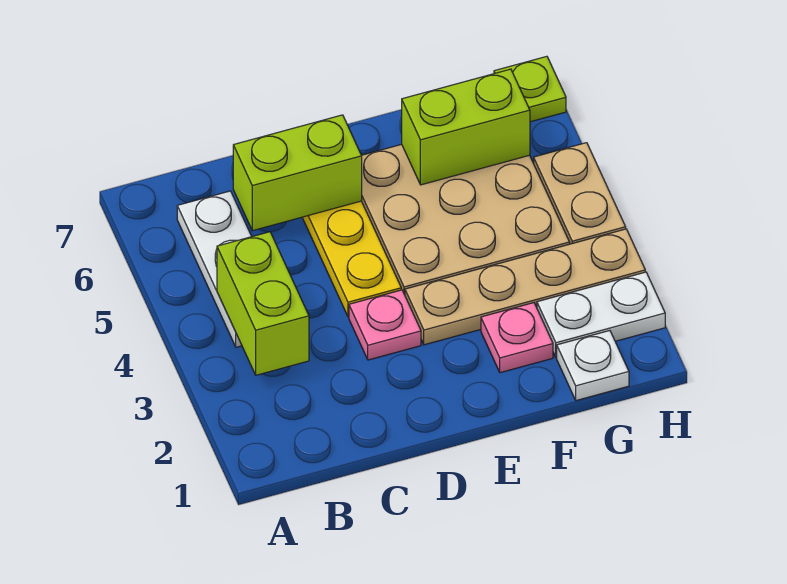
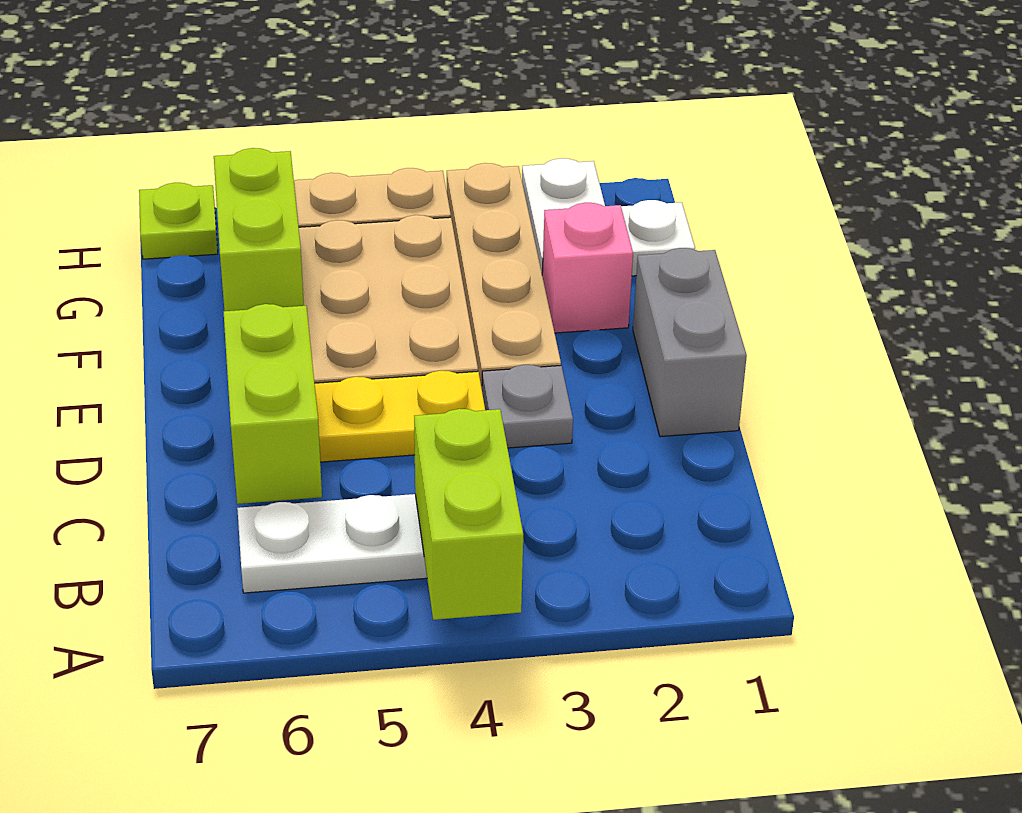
lime 1x2 brick [217,232,309,375] -> lime 1x2 brick turned to [414,409,523,620]
none -> grey 1x2 brick [633,248,747,437]
pink 1x1 plate [349,290,421,360] -> grey 1x1 plate [482,365,573,448]
pink 1x1 plate [481,303,553,373] -> pink 1x1 brick [542,203,633,333]

